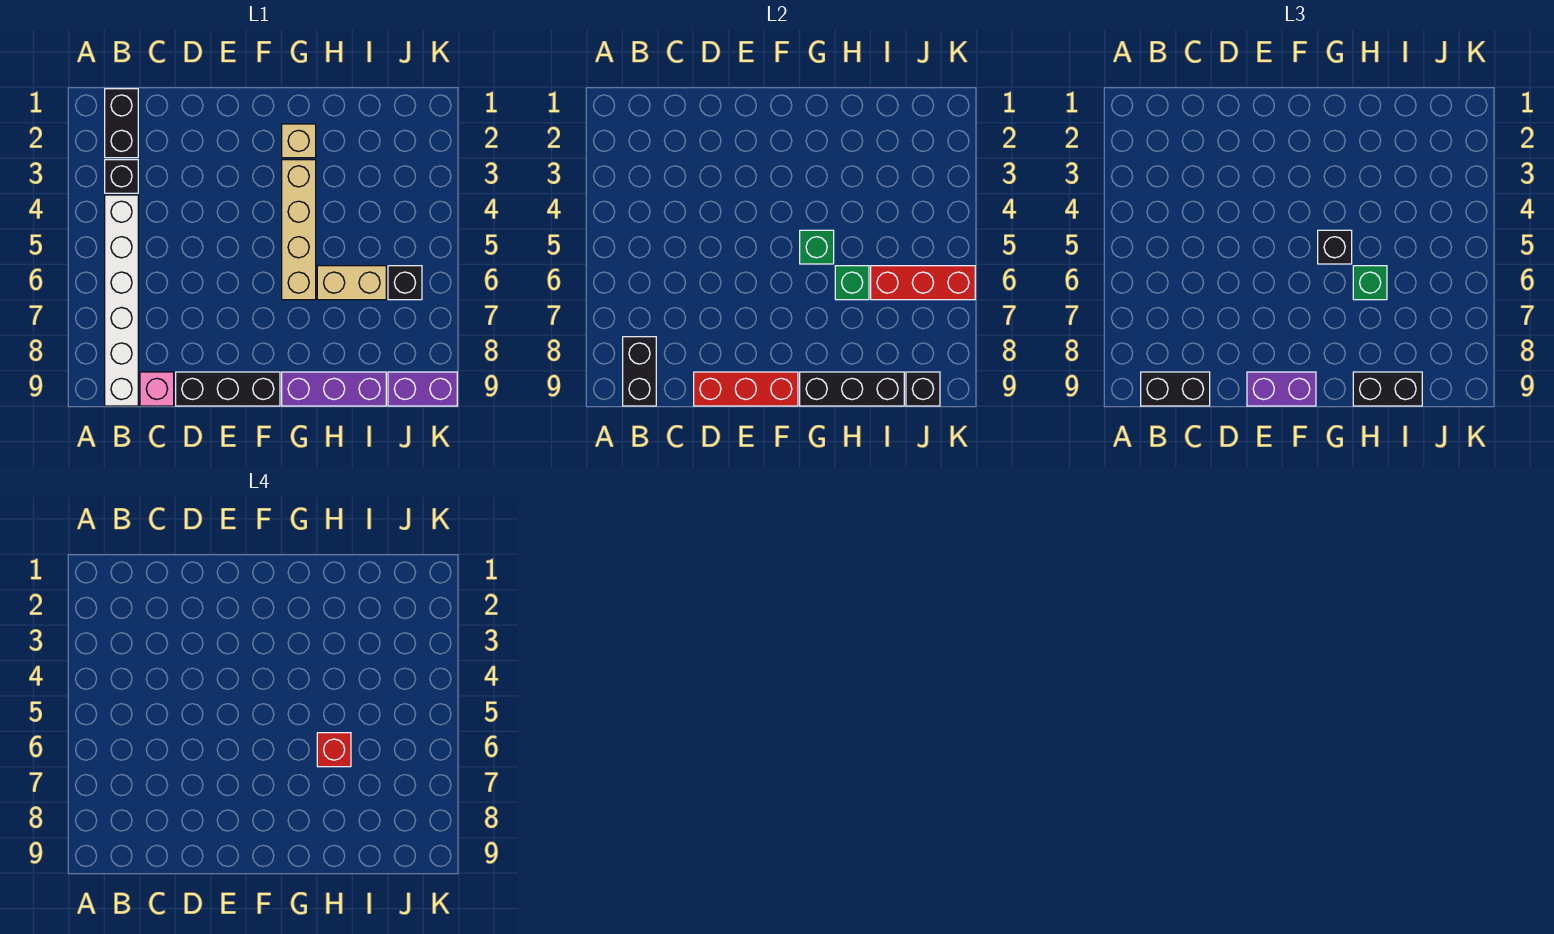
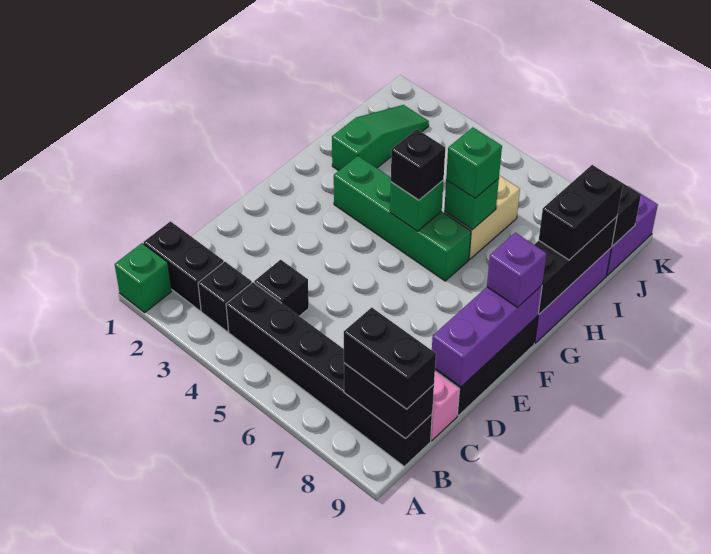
none -> green 1x1 brick [115,243,172,312]
white 1x6 brick [105,195,138,406] -> black 1x6 brick [226,282,432,466]
black 1x2 brick [1141,372,1210,406] -> black 1x2 brick turned to [344,307,436,409]
red 1x3 brick [694,372,798,406] -> purple 1x3 brick [432,286,542,387]
purple 1x2 brick [1247,372,1316,406] -> purple 1x1 brick [487,233,547,307]
tan 1x1 brick [282,124,316,158] -> none
tan 1x4 brick [282,160,316,300] -> green 1x4 brick [334,156,471,281]
none -> green 1x3 slope [332,105,429,171]
red 1x1 brick [317,733,351,767] -> none
red 1x3 brick [871,266,975,300] -> none
black 1x1 brick [388,266,422,300] -> black 1x1 brick moved to [254,260,309,316]

